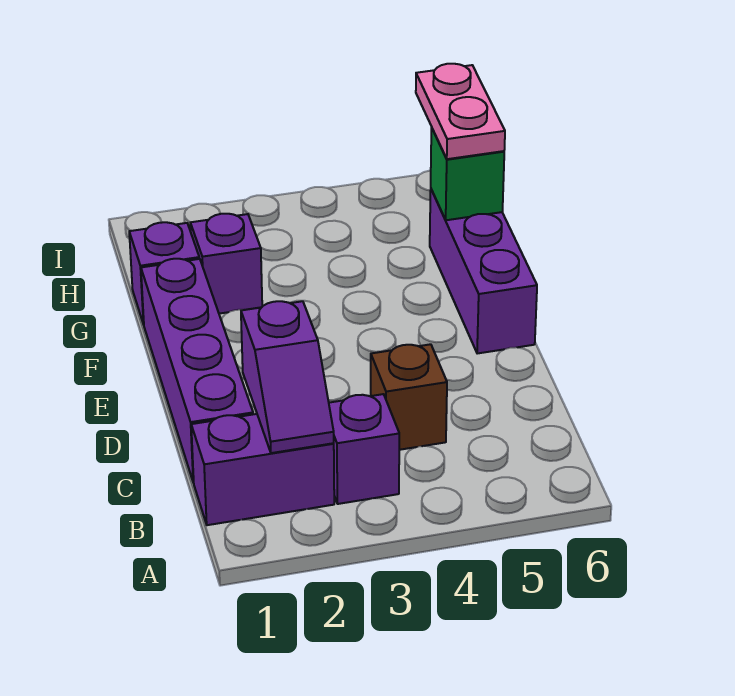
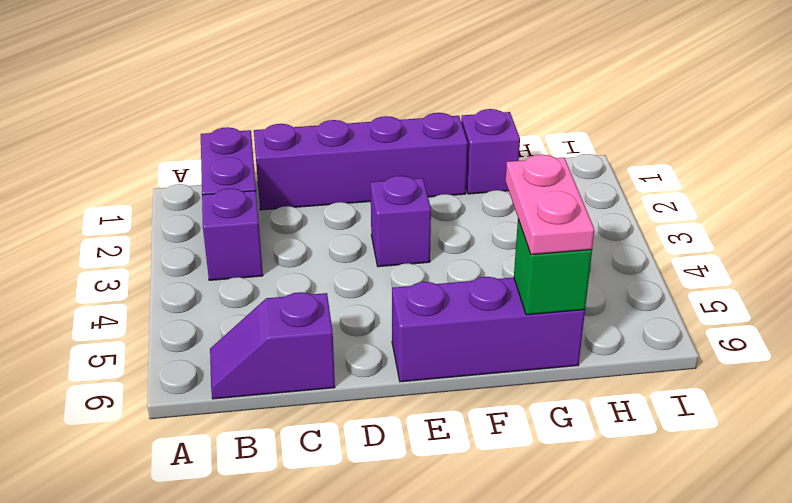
purple 1x2 slope [241,301,334,453] -> purple 1x2 slope moved to [210,292,335,399]
brown 1x1 brick [371,344,447,450] -> none
purple 1x1 brick [190,214,262,314] -> purple 1x1 brick moved to [371,176,431,267]
pink 1x2 plate [416,64,505,159] -> pink 1x2 plate turned to [506,155,595,255]

